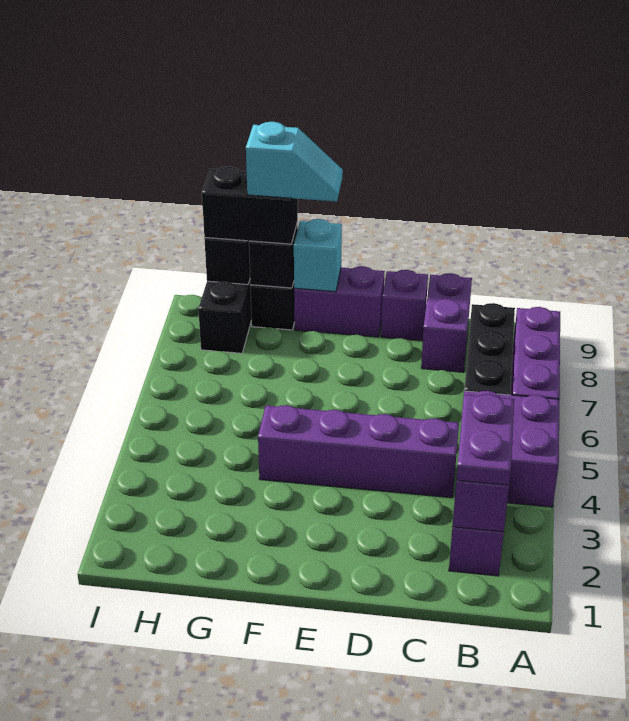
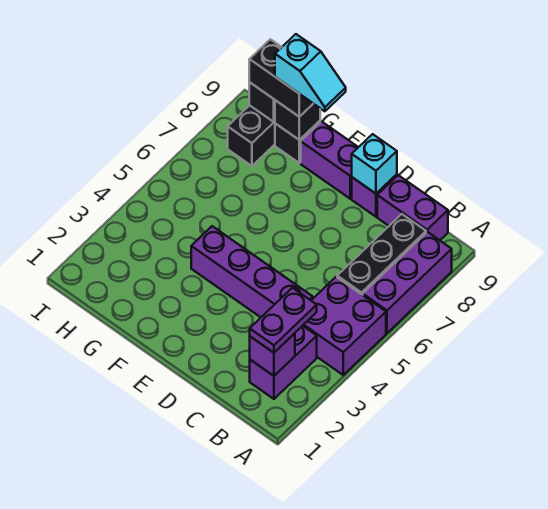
purple 1x2 brick [421,273,472,372] -> purple 1x2 brick turned to [377,175,448,240]
cyan 1x1 brick [294,219,342,292] -> cyan 1x1 brick moved to [352,134,397,194]

